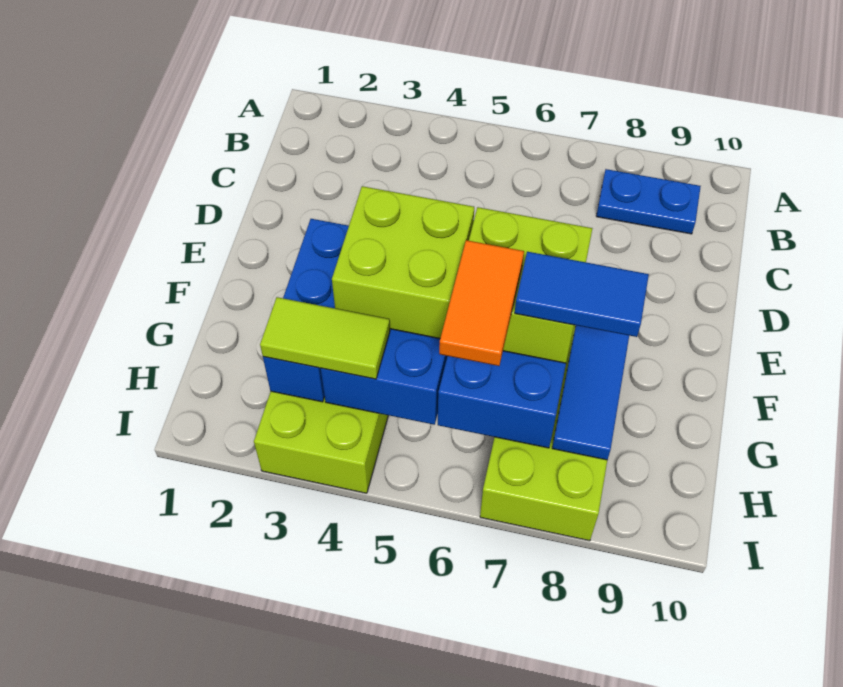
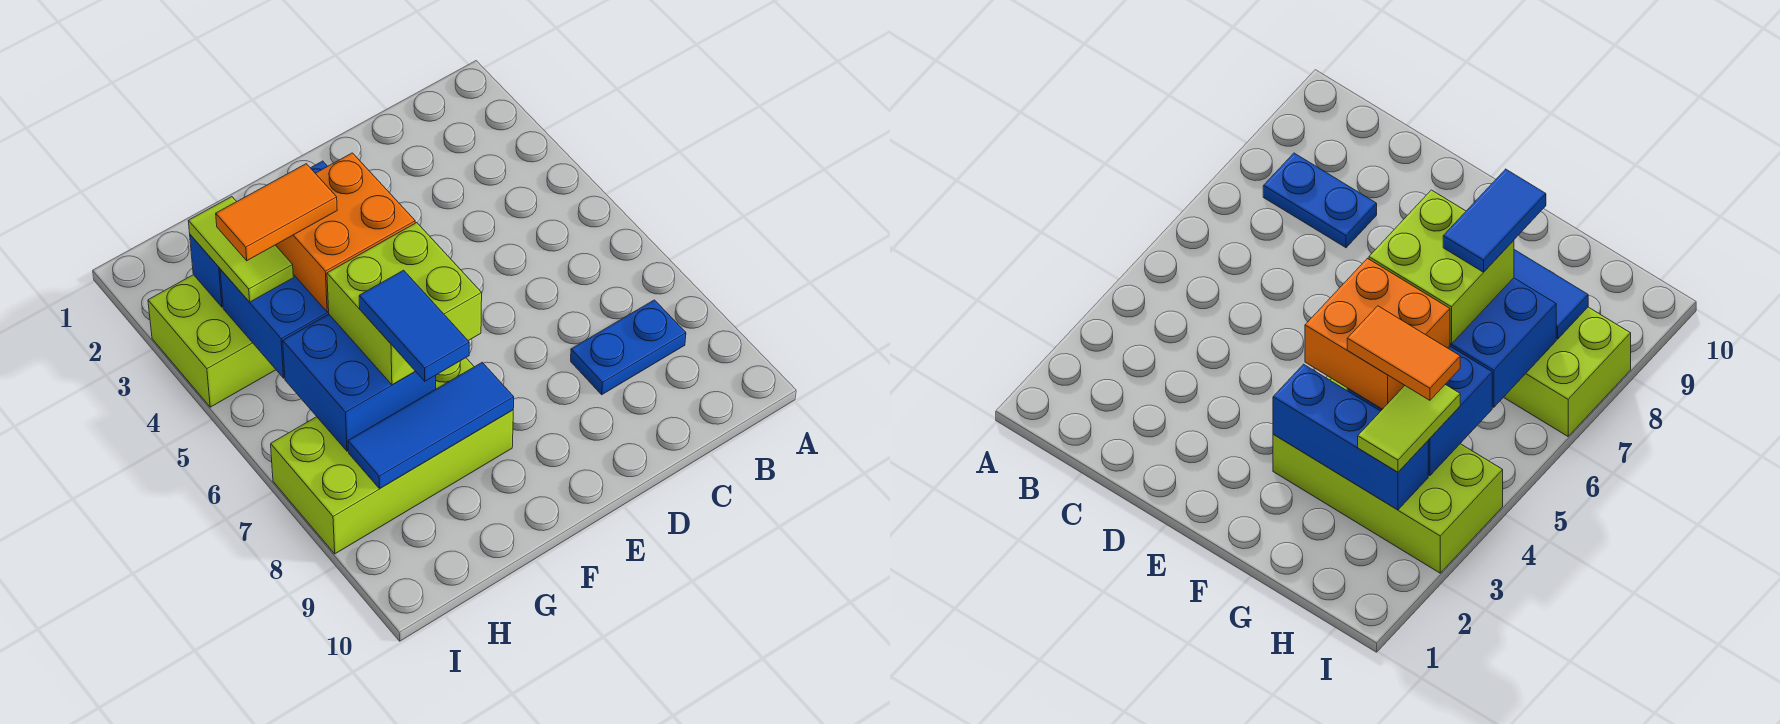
blue 1x2 plate [596,169,701,234] -> blue 1x2 plate turned to [571,300,686,395]
lime 2x2 brick [332,186,474,339] -> orange 2x2 brick [276,153,415,312]
orange 1x2 tile [439,240,524,366] -> orange 1x2 tile moved to [216,164,337,261]

